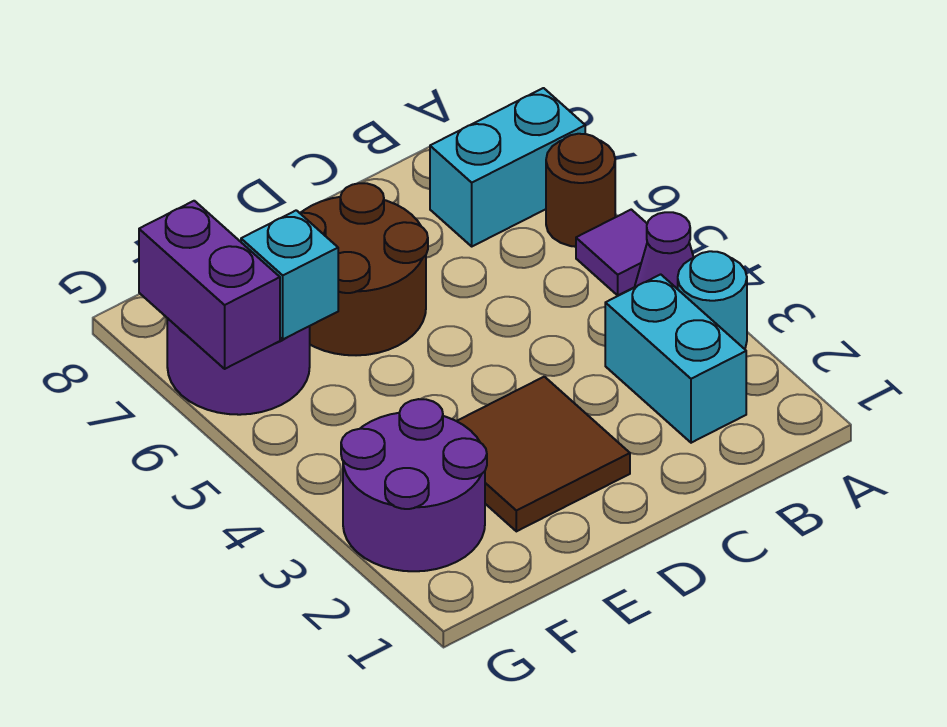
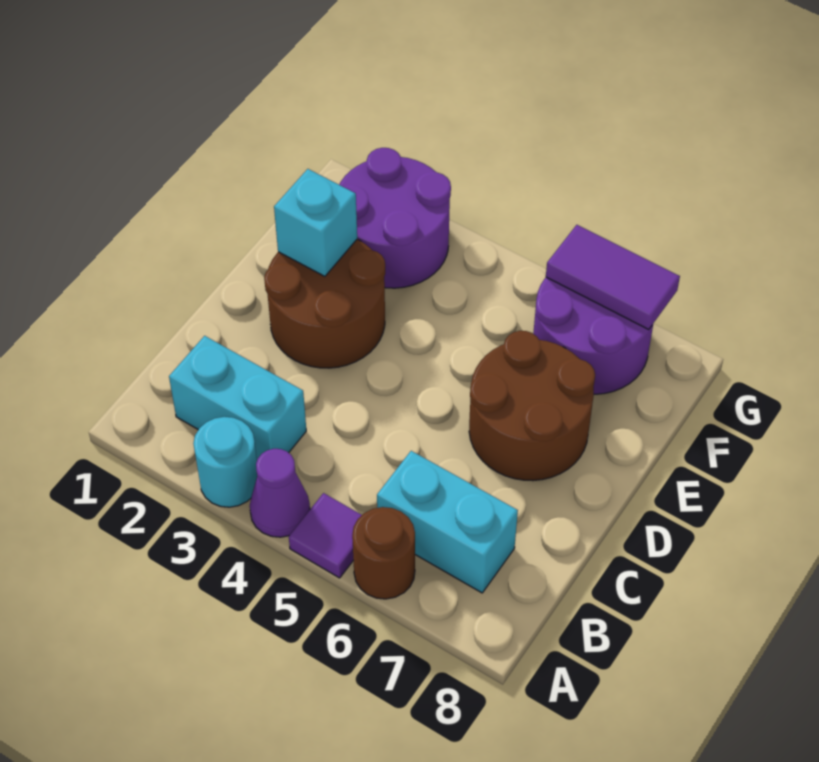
cyan 1x2 brick [430,88,585,246] -> cyan 1x2 brick turned to [377,451,518,593]
brown 2x2 tile [457,377,630,531] -> brown 2x2 round brick [264,239,385,368]
cyan 1x1 brick [241,210,338,339] -> cyan 1x1 brick moved to [274,169,357,276]
purple 1x2 brick [139,201,280,369] -> purple 1x2 tile [546,225,680,330]

